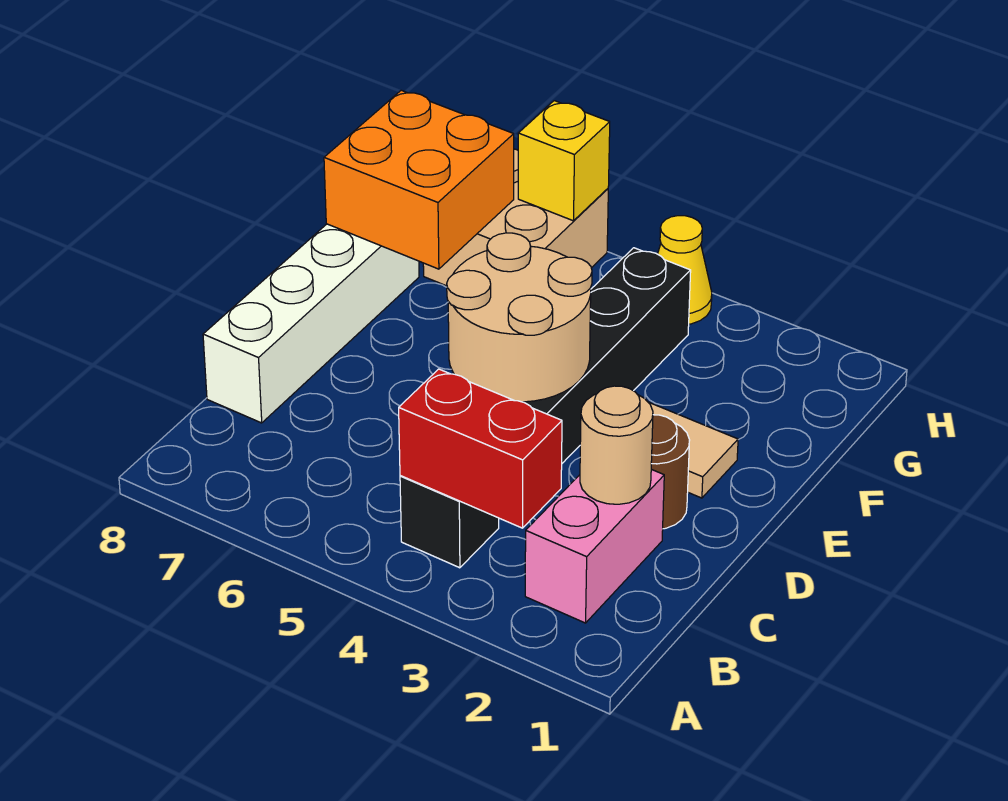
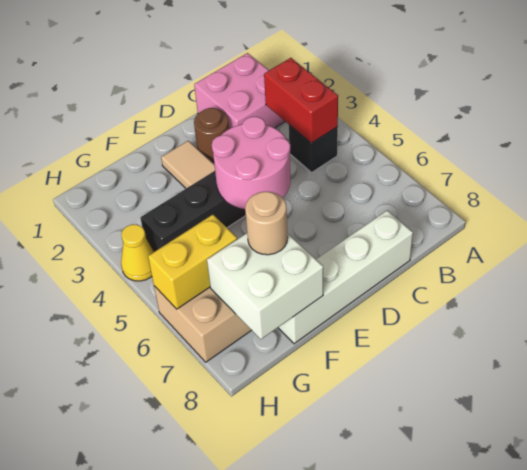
pink 1x2 brick [525,469,664,623] -> pink 2x2 brick [194,53,285,129]
tan 1x1 round brick [580,386,653,504] -> tan 1x1 round brick moved to [245,192,288,255]
tan 2x2 round brick [447,233,592,402] -> pink 2x2 round brick [212,117,290,209]
orange 2x2 brick [324,90,514,269] -> white 2x2 brick [207,233,323,339]
yellow 1x1 brick [518,101,610,221] -> yellow 1x2 brick [148,215,237,309]

